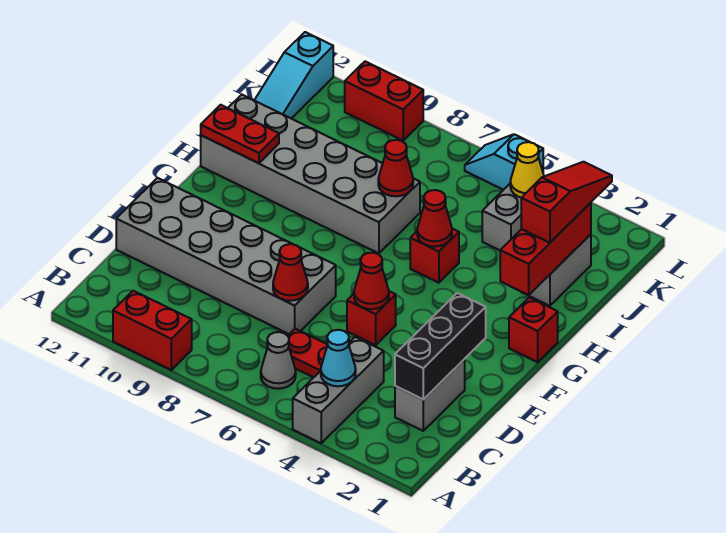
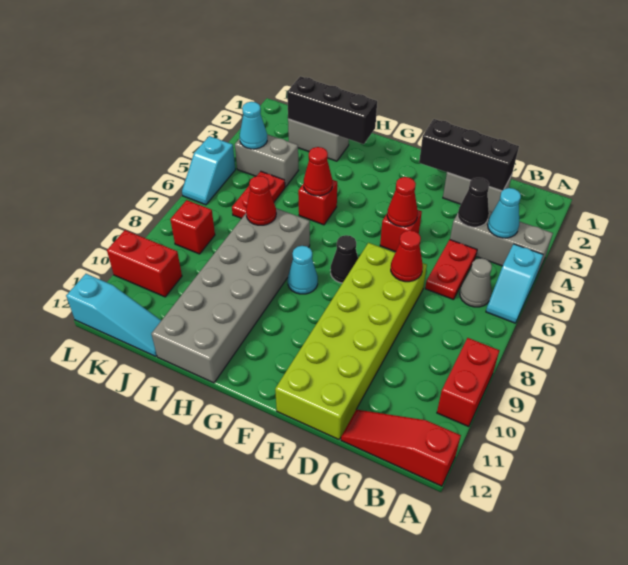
none -> cyan 1x2 slope [486,244,543,323]
none -> black 1x1 cone [458,178,489,227]
grey 2x6 brick [116,178,336,334] -> lime 2x6 brick [275,243,427,439]
none -> black 1x1 cone [331,235,358,283]
red 1x1 brick [509,297,558,362] -> red 1x1 brick moved to [170,200,215,254]
none -> cyan 1x1 cone [288,246,318,294]
red 1x3 brick [500,203,591,295] -> black 1x3 brick [287,76,377,144]
red 1x2 plate [201,105,279,163] -> red 1x2 plate moved to [232,171,285,219]
red 1x3 slope [521,162,612,243] -> red 1x3 slope moved to [341,410,461,486]
yellow 1x1 cone [510,142,544,198] -> cyan 1x1 cone [240,102,267,149]
red 1x2 brick [345,61,423,141] -> red 1x2 brick turned to [107,230,182,297]

